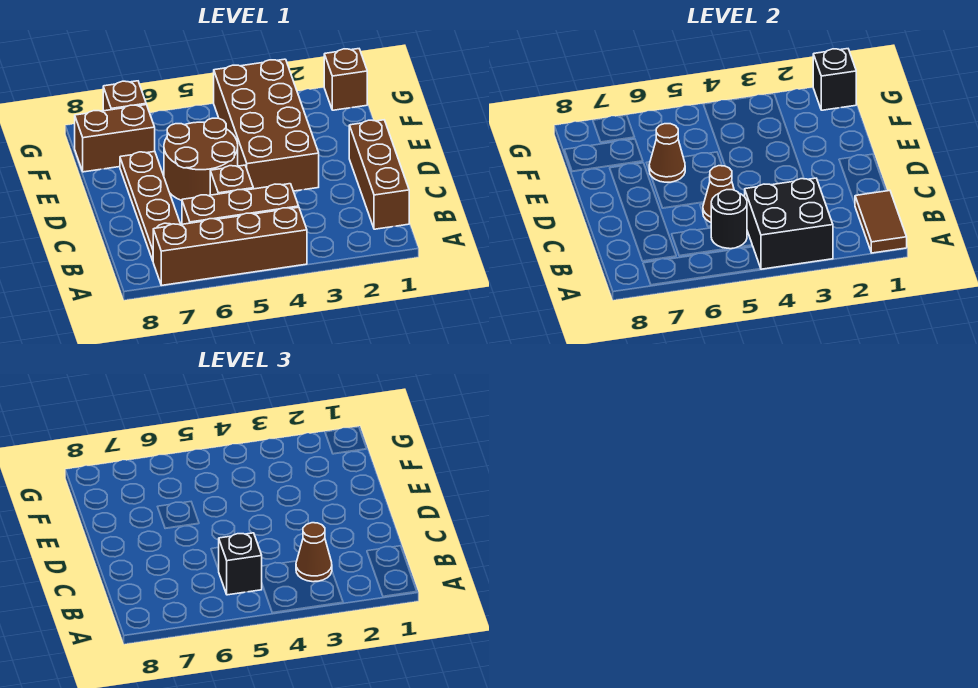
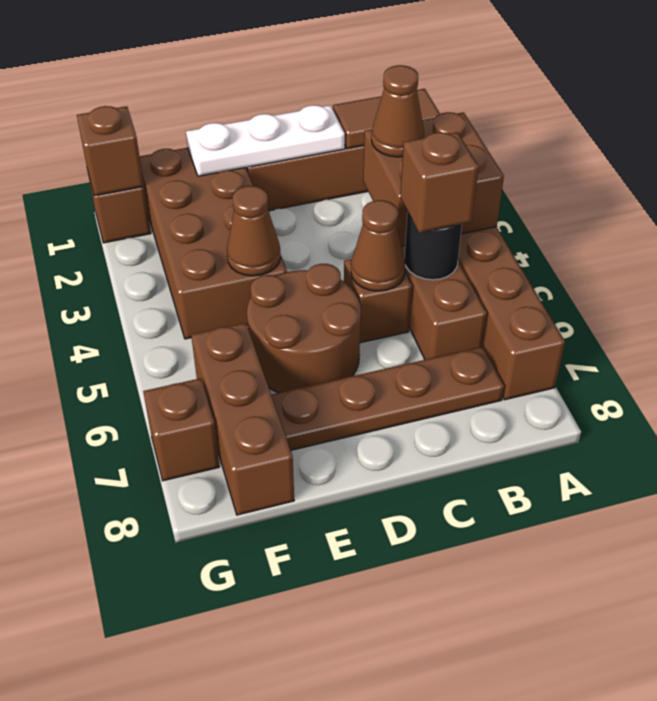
black 2x2 brick [744,178,833,269] -> brown 2x2 brick [363,112,504,246]
black 1x1 brick [218,533,262,595] -> brown 1x1 brick [400,132,479,233]
none -> white 1x3 plate [186,105,345,176]
brown 2x4 brick [214,59,319,191] -> brown 2x4 brick turned to [139,148,287,339]
brown 1x1 cone [649,124,685,182] -> brown 1x1 cone moved to [227,186,281,276]
brown 1x2 brick [75,105,155,172] -> brown 1x3 brick [191,323,294,515]
black 1x1 brick [813,49,856,110] -> brown 1x1 brick [77,106,144,196]

